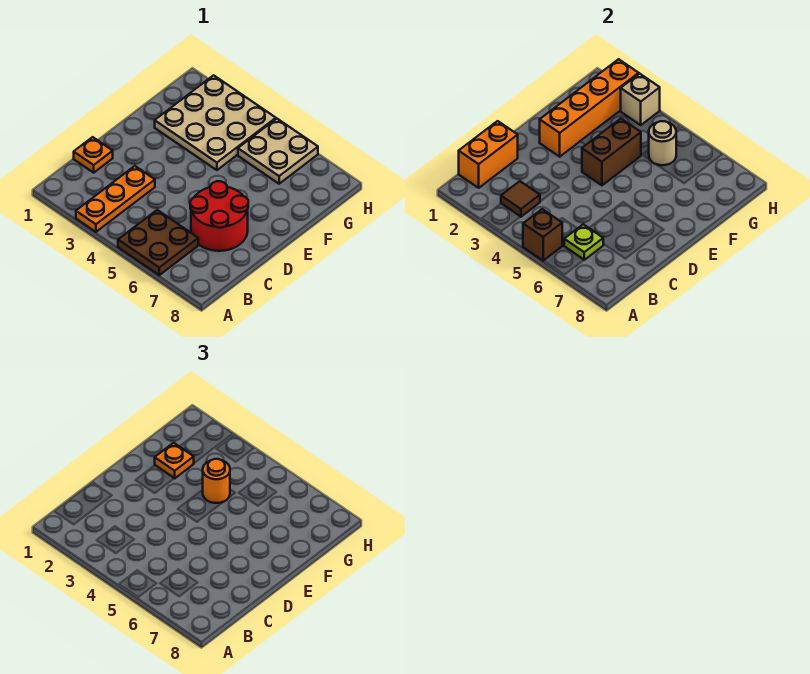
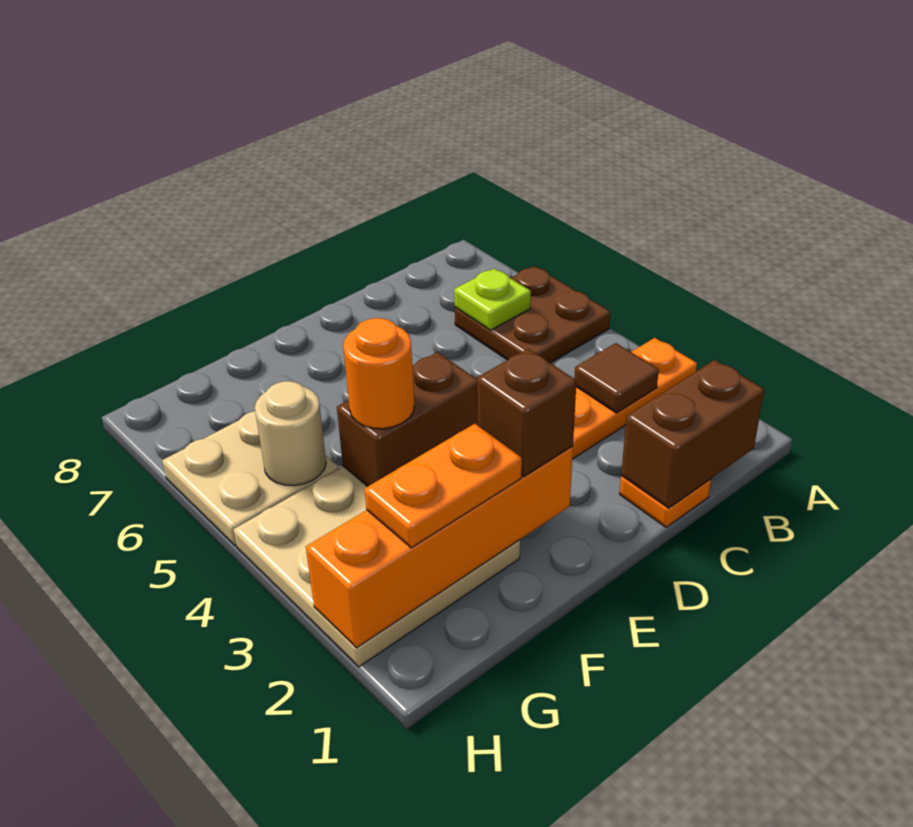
brown 1x1 brick [523,209,562,261] -> brown 1x1 brick moved to [477,349,577,477]
orange 1x2 brick [459,121,518,188] -> brown 1x2 brick [621,360,764,508]
red 2x2 round brick [190,181,248,251] -> none
orange 1x1 plate [155,443,194,478] -> orange 1x2 plate [364,424,522,548]
tan 1x1 brick [621,74,660,125] -> none

